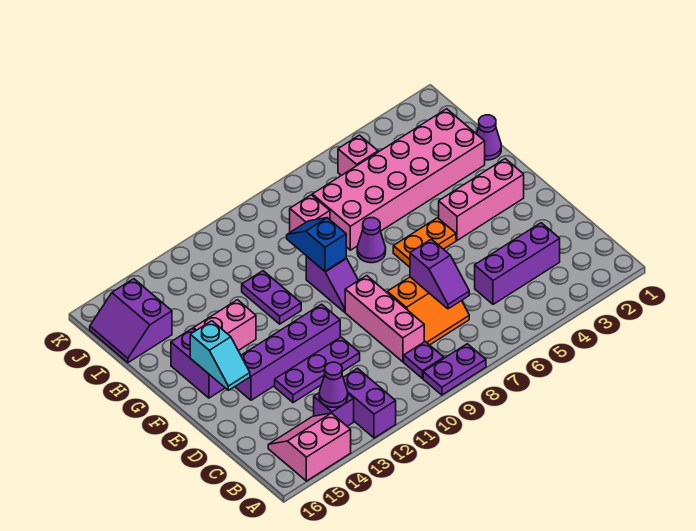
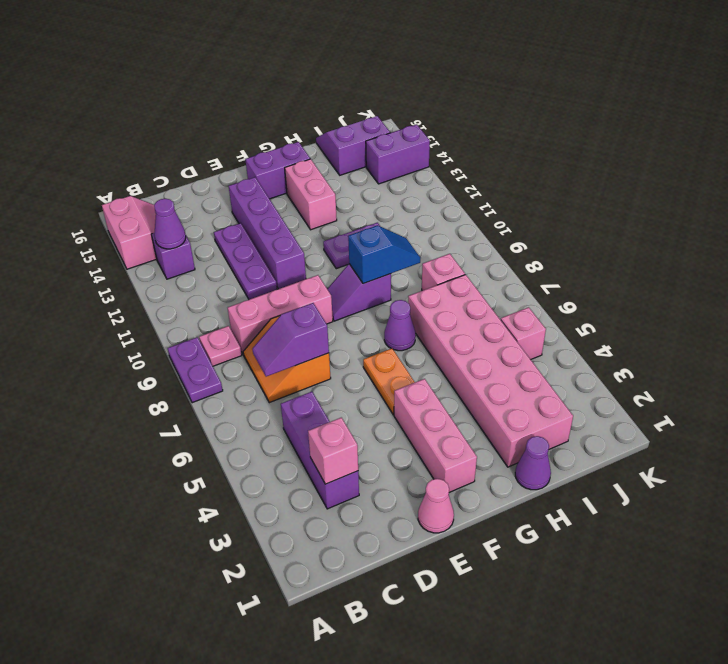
purple 1x2 brick [343,368,396,438] -> purple 1x2 brick moved to [366,124,430,184]
purple 1x1 plate [404,342,444,378] -> pink 1x1 plate [199,326,242,366]
none -> pink 1x1 brick [308,418,358,484]
none -> pink 1x1 cone [418,479,454,533]
cyan 1x2 slope [190,321,250,390] -> none

